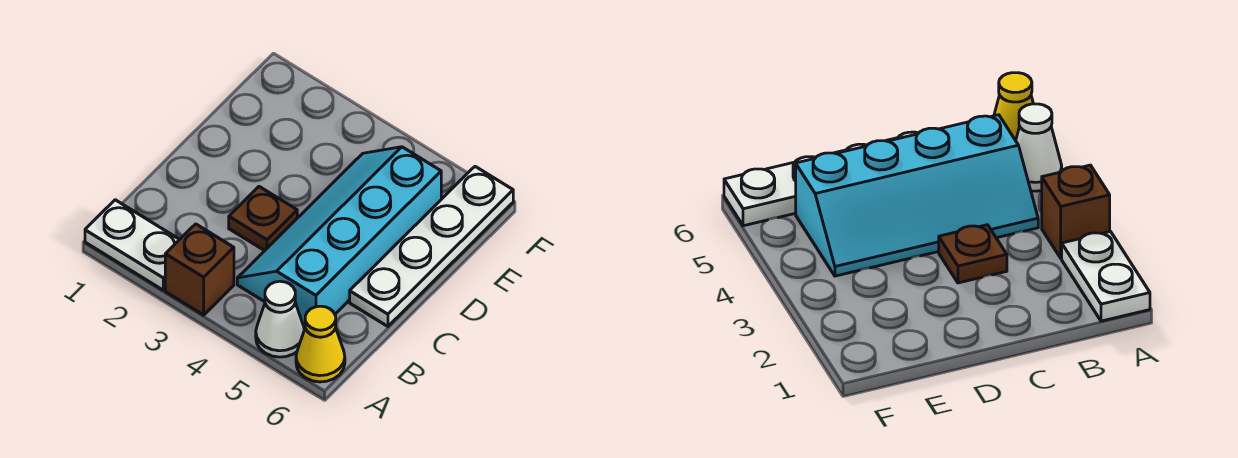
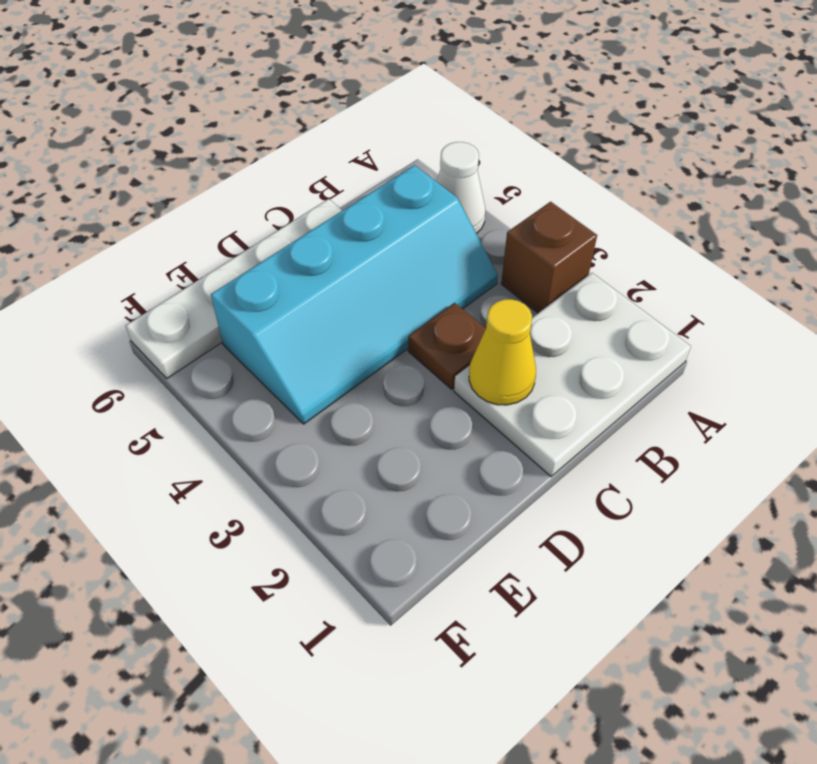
white 1x2 plate [85,200,180,290] -> white 2x3 plate [454,273,691,477]
yellow 1x1 cone [296,306,345,382] -> yellow 1x1 cone moved to [469,299,536,405]

